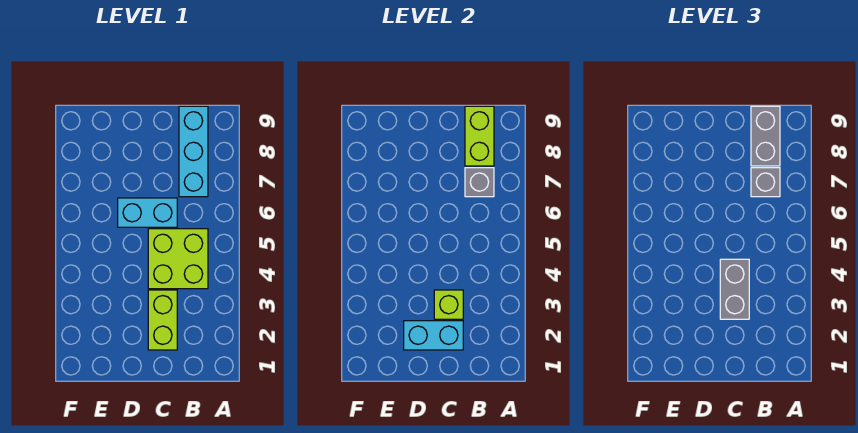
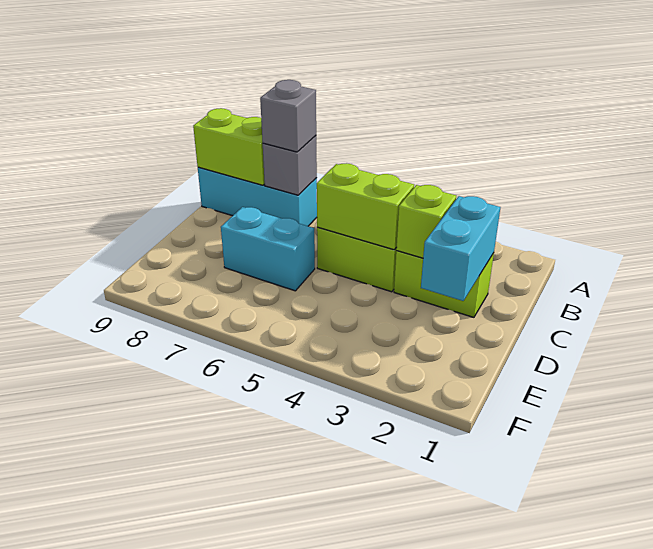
grey 1x2 brick [751,106,780,166] -> none
grey 1x2 brick [720,259,749,319] -> none
none -> lime 1x2 brick [317,163,414,250]
cyan 1x2 brick [118,198,177,227] -> cyan 1x2 brick turned to [221,207,315,291]

